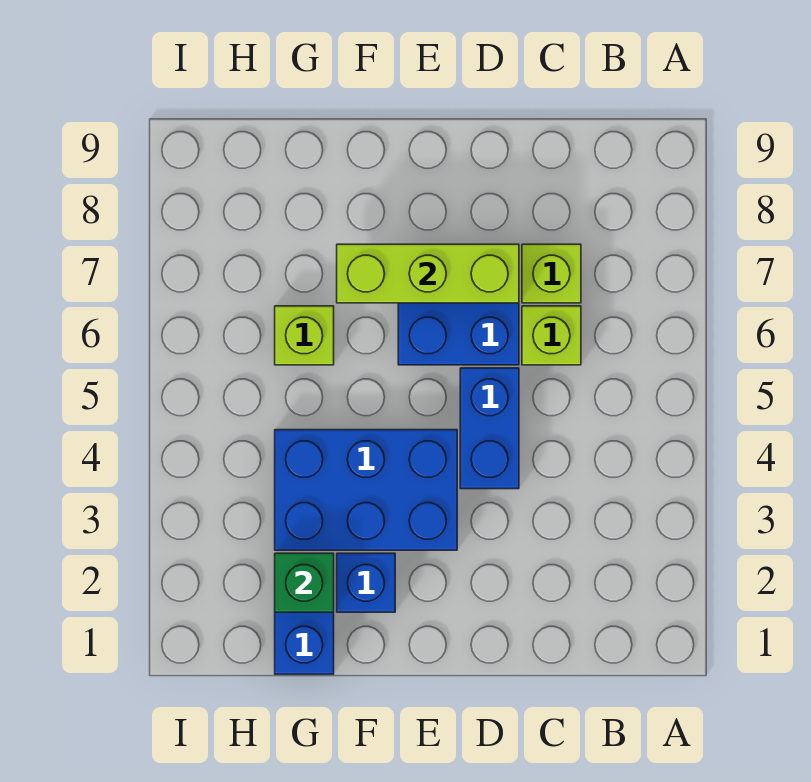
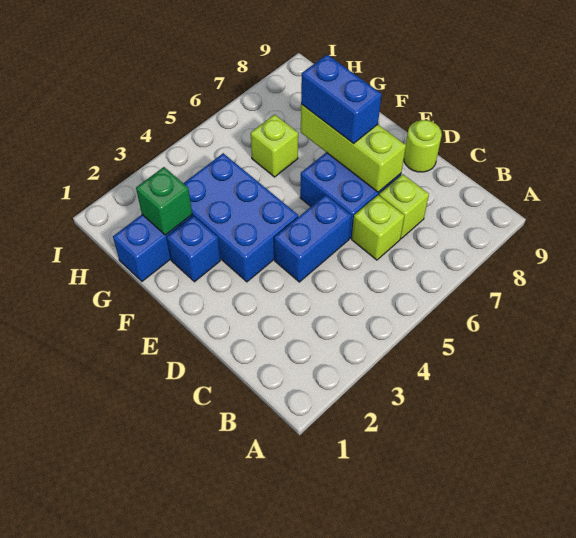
none -> lime 1x1 round brick [404,120,442,172]
none -> blue 1x2 brick [301,55,382,144]

